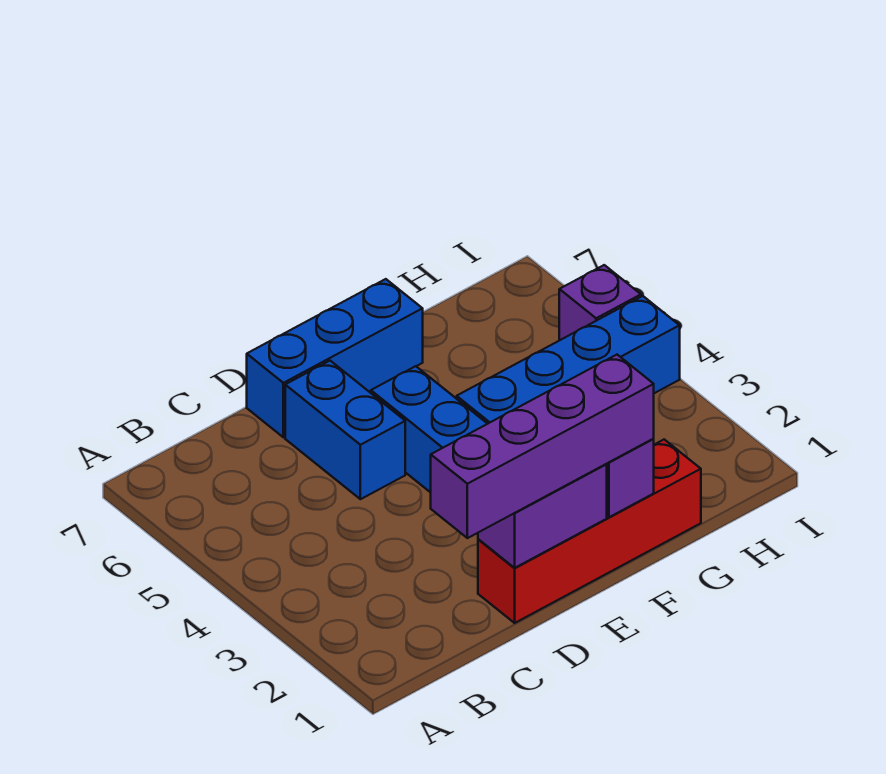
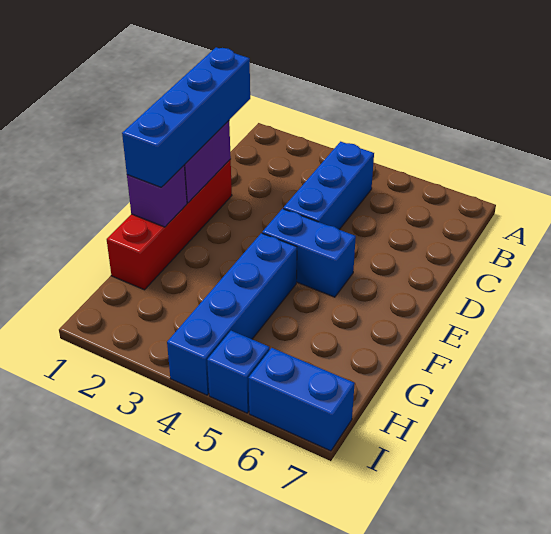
purple 1x4 brick [431,355,654,538] -> blue 1x4 brick [122,47,250,187]
blue 1x2 brick [285,361,405,499] -> blue 1x2 brick moved to [248,348,355,451]
blue 1x3 brick [247,279,423,437] -> blue 1x3 brick moved to [283,142,374,230]
purple 1x1 brick [559,265,641,340] -> blue 1x1 brick [207,331,270,413]

